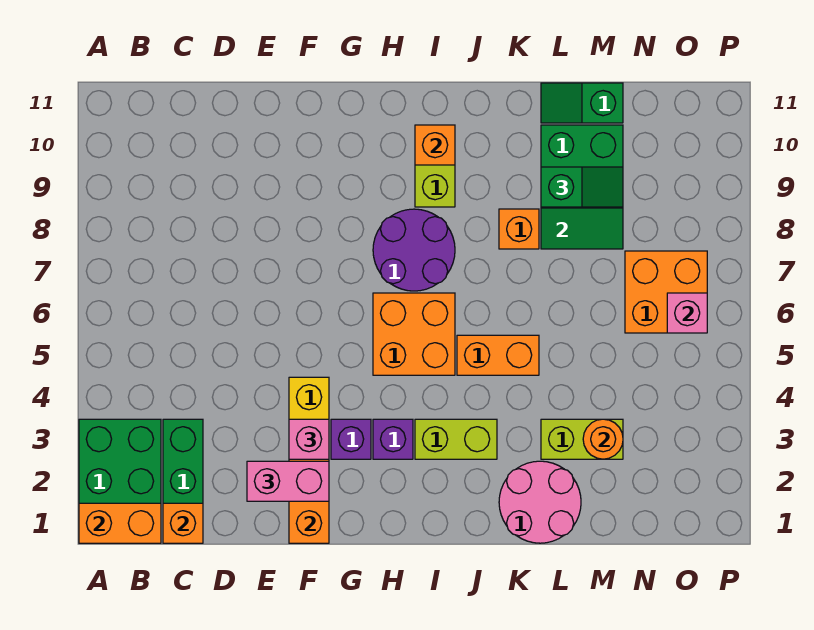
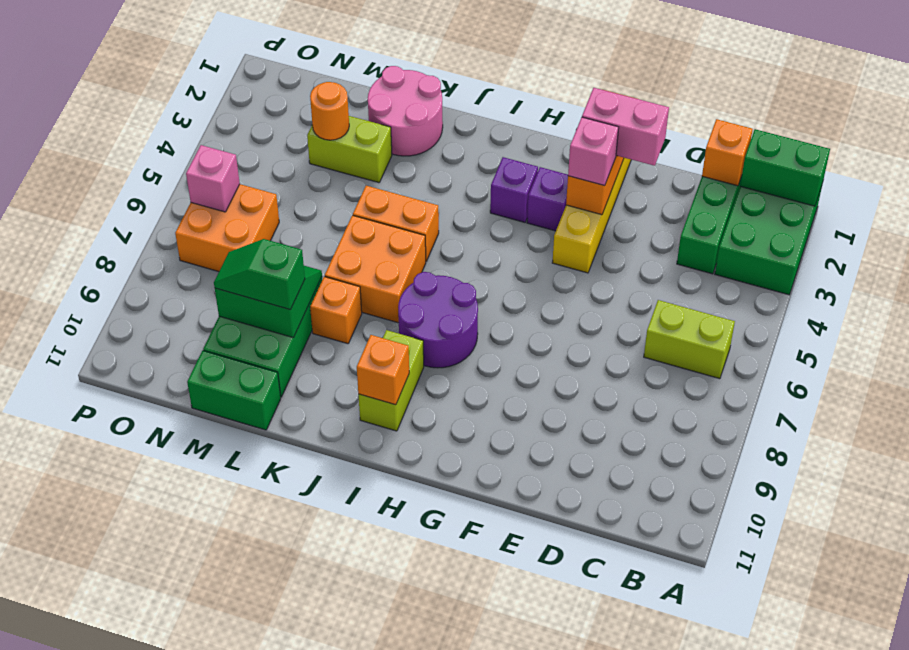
orange 1x2 brick [79,503,161,543] -> green 1x2 brick [740,129,830,206]
orange 2x2 brick [373,293,455,375] -> orange 2x2 brick moved to [325,215,426,323]
lime 1x2 brick [415,419,497,459] -> lime 1x2 brick moved to [644,300,735,379]
green 1x2 slope [541,83,623,123] -> green 1x2 brick [187,351,281,430]

